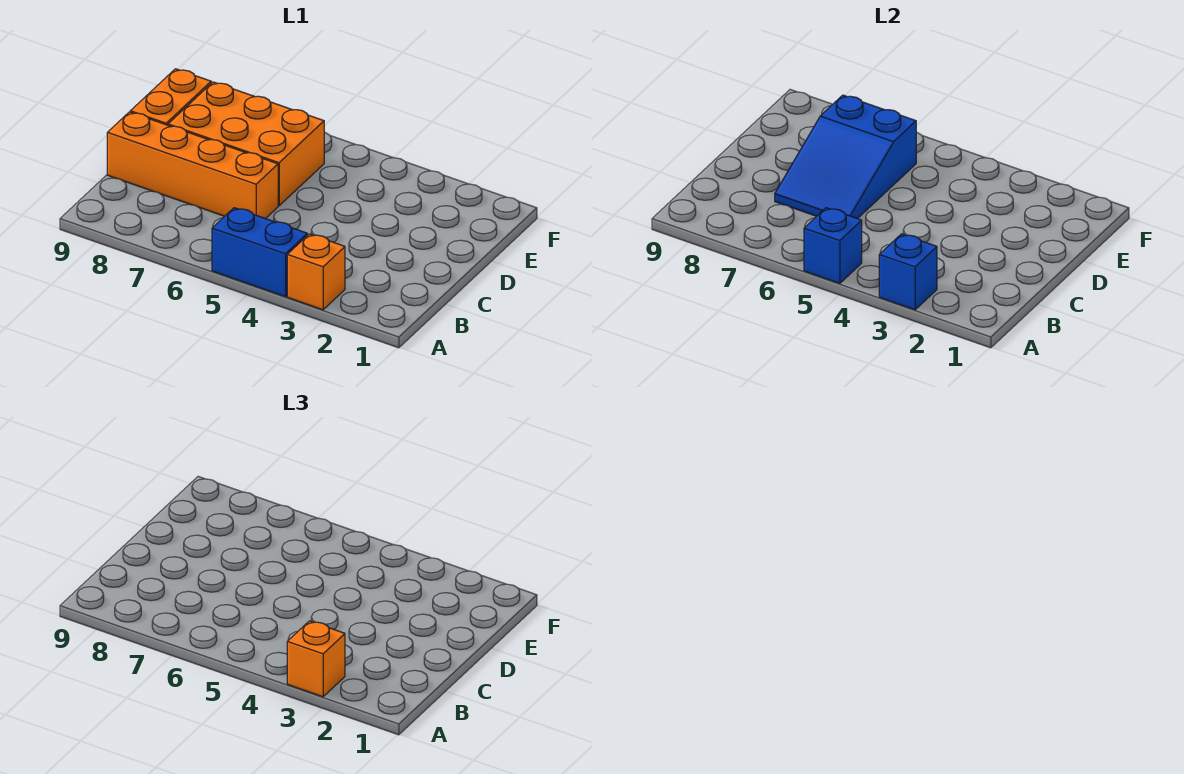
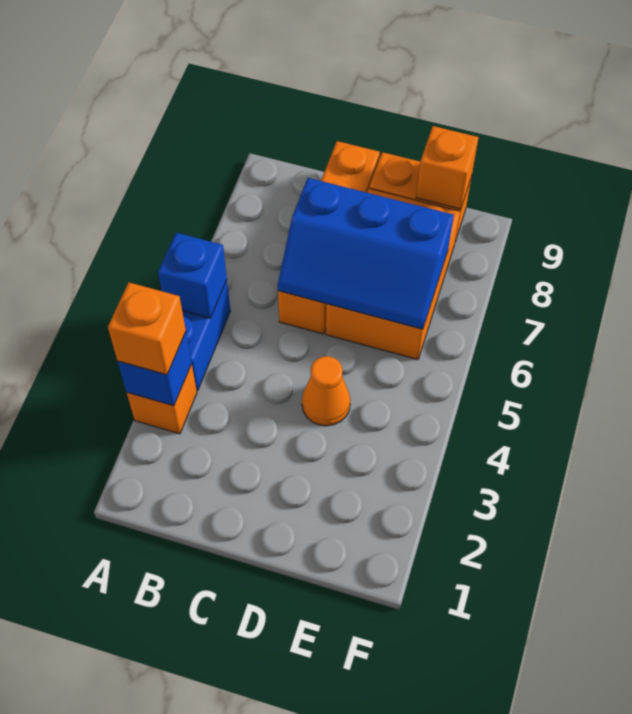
blue 2x3 slope [775,95,916,219] -> blue 2x3 slope turned to [278,178,454,329]
none -> orange 1x1 cone [302,356,350,426]
none -> orange 1x1 brick [416,126,478,209]

